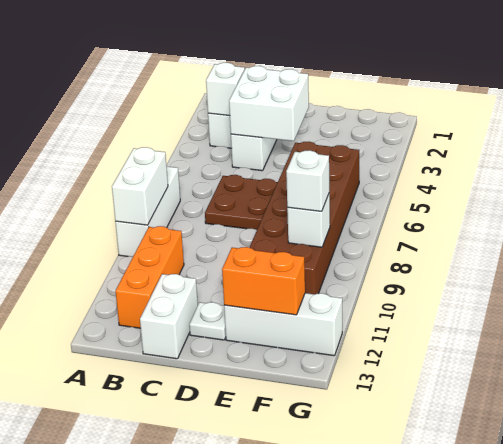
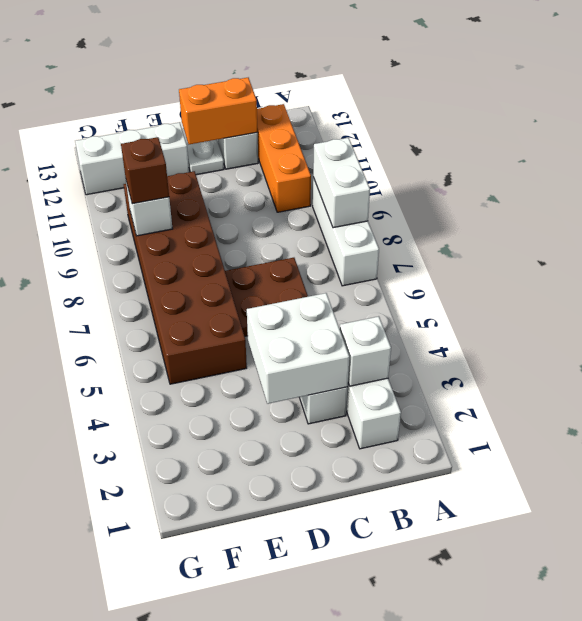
orange 1x2 brick [222,247,305,315] -> orange 1x2 brick moved to [179,78,257,144]
white 1x1 brick [286,150,329,211] -> brown 1x1 brick [121,137,169,204]

